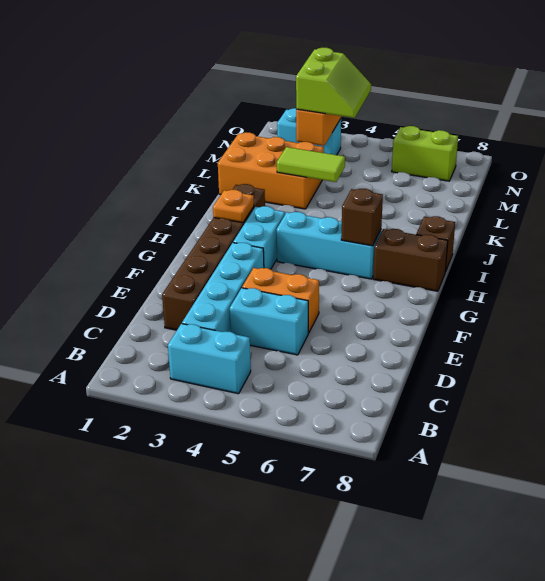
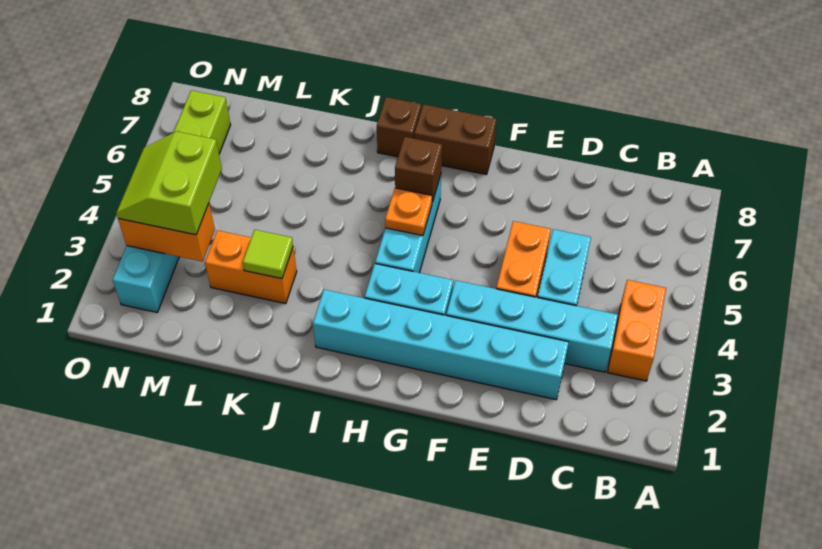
cyan 1x2 brick [168,324,251,394] -> orange 1x2 brick [608,280,666,381]
brown 1x6 brick [162,184,265,330] -> cyan 1x6 brick [313,290,569,400]
orange 1x1 plate [213,190,254,223] -> orange 1x1 plate moved to [385,188,432,236]
brown 1x2 brick [373,229,448,291] -> brown 1x2 brick turned to [414,104,497,174]
orange 2x3 brick [218,132,324,209] -> orange 1x2 brick [205,231,297,304]
lime 1x2 tile [277,147,345,182] -> lime 1x1 tile [243,230,293,279]
lime 2x2 slope [296,48,371,118] -> lime 2x2 slope turned to [116,132,222,235]

